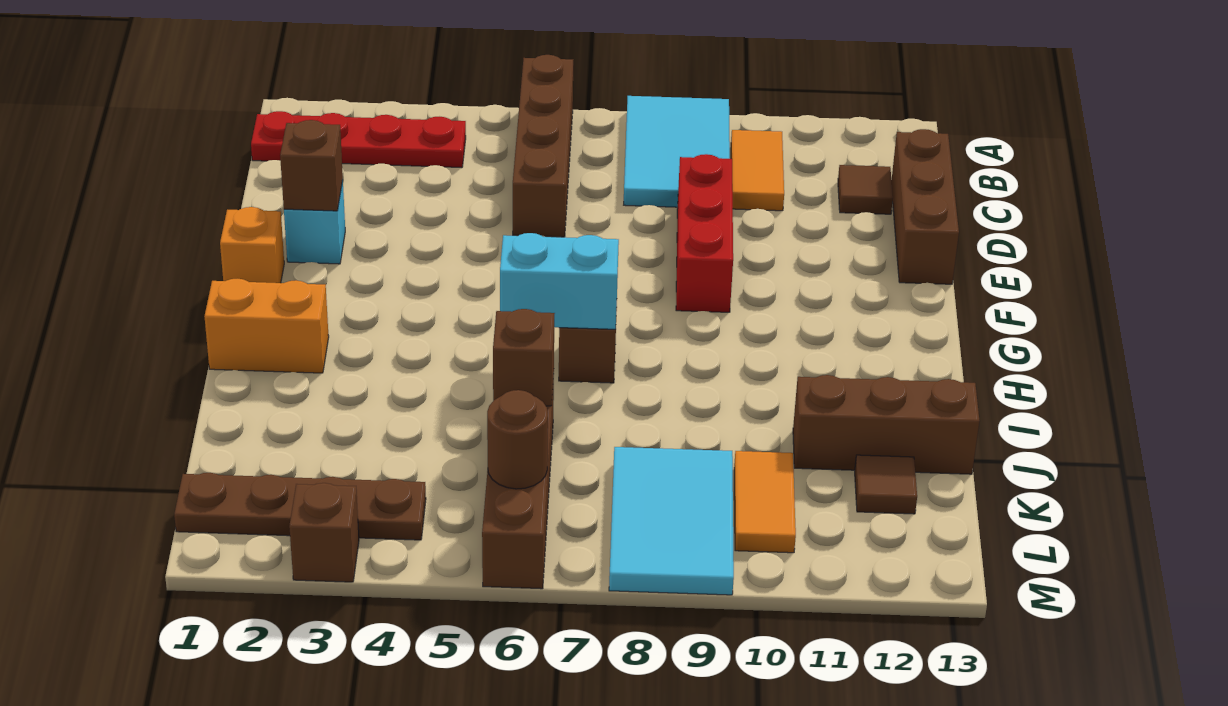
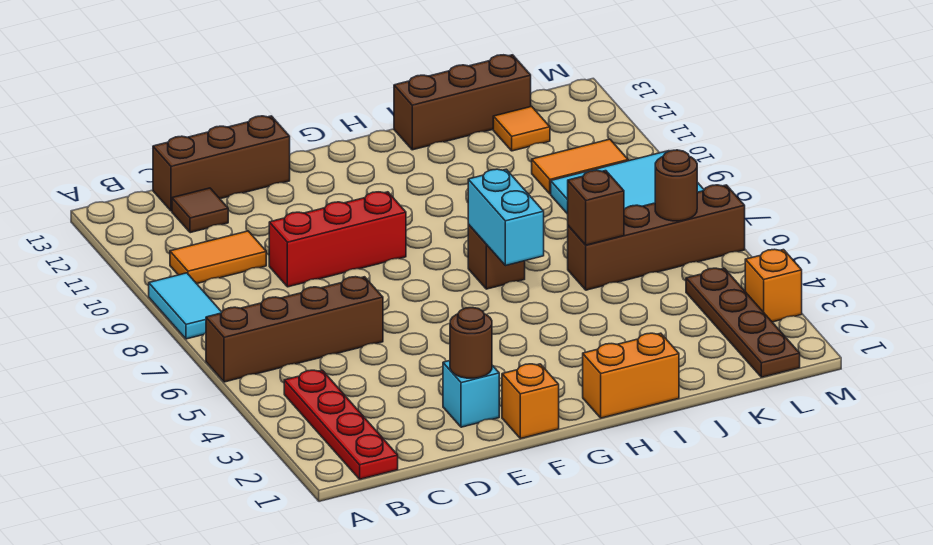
cyan 2x3 tile [624,96,730,207] -> cyan 1x2 tile [149,273,222,339]
brown 1x1 brick [280,120,343,211] -> brown 1x1 round brick [450,308,492,378]
orange 1x2 brick [204,279,329,373] -> orange 1x2 brick turned to [583,333,679,418]
brown 1x3 brick [793,375,980,474] -> brown 1x3 brick turned to [394,55,531,150]
brown 1x1 tile [855,455,917,514] -> orange 1x1 tile [493,106,550,151]
brown 1x1 brick [289,483,359,582] -> orange 1x1 brick [745,249,802,322]

